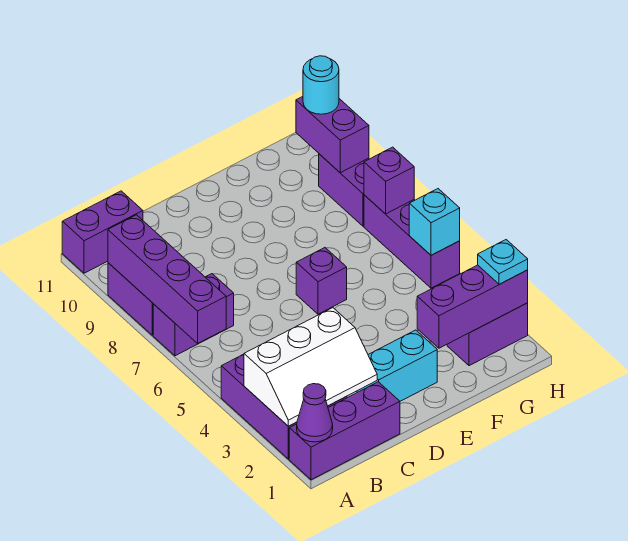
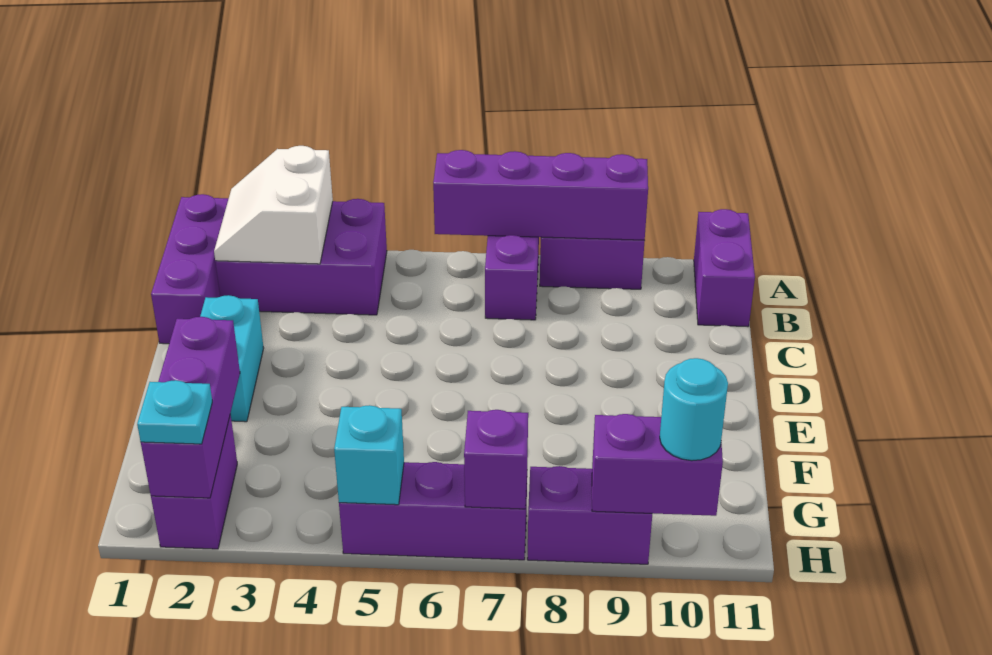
purple 1x1 cone [297,384,333,442] -> none
white 2x3 slope [244,308,377,426] -> white 2x2 slope [214,146,333,264]
purple 1x1 brick [296,248,347,314] -> none

